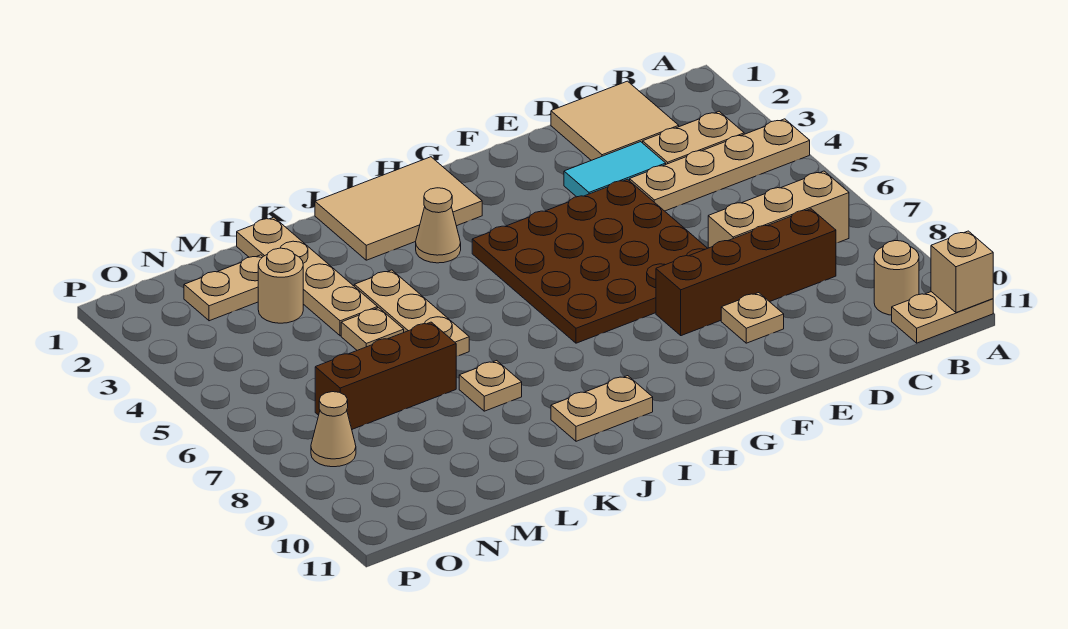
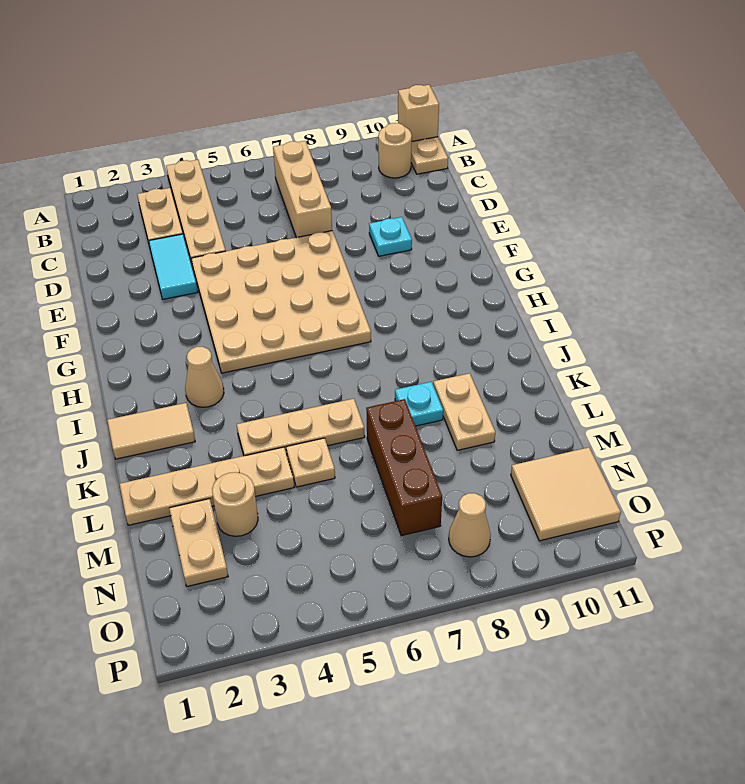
tan 2x2 tile [551,81,679,160] -> tan 2x2 tile moved to [511,447,621,541]
brown 1x4 brick [656,209,836,336] -> none
brown 4x4 plate [472,179,707,343] -> tan 4x4 plate [191,231,371,373]
tan 1x1 plate [721,293,784,343] -> cyan 1x1 plate [369,217,412,256]
tan 2x3 tile [315,157,482,260] -> tan 1x2 tile [107,403,195,459]
tan 1x2 plate [551,376,653,441] -> tan 1x2 plate moved to [433,373,495,450]
tan 1x1 plate [459,361,522,411] -> cyan 1x1 plate [395,382,443,426]

